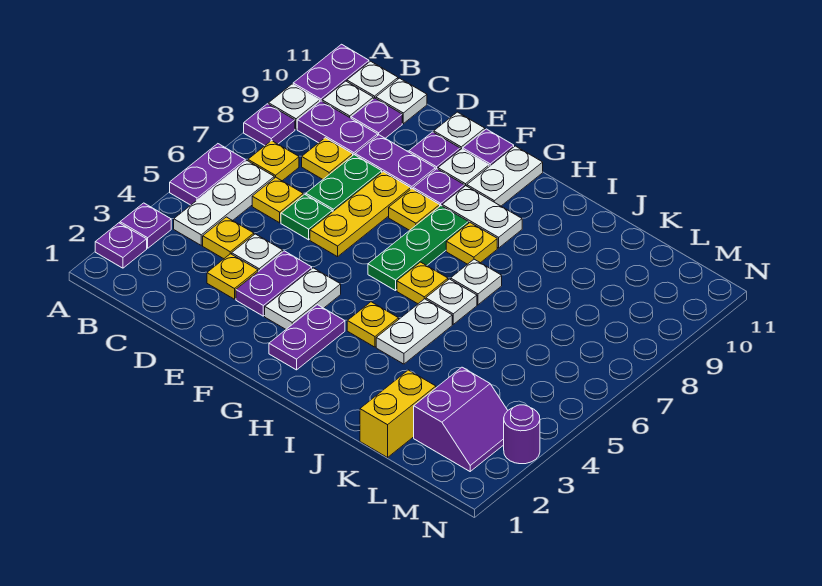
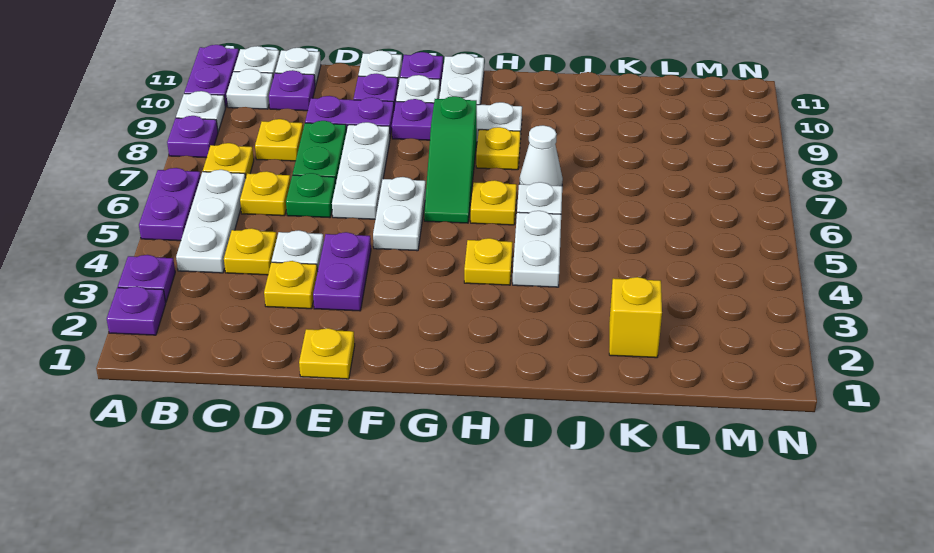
purple 1x2 plate [297,101,378,155] -> none
yellow 1x3 plate [310,172,411,257] -> white 1x3 plate [332,122,390,219]
white 1x2 plate [265,268,341,329] -> white 1x2 plate moved to [373,177,426,251]
yellow 1x1 plate [389,189,440,230] -> yellow 1x1 plate moved to [299,328,355,379]
purple 1x2 plate [269,305,345,370] -> none
green 1x3 plate [368,206,469,291] -> green 1x3 slope [424,96,477,223]
white 1x1 plate [451,259,502,305] -> white 1x1 cone [520,125,563,186]
yellow 1x2 brick [360,370,436,457] -> yellow 1x1 brick [609,277,662,358]
purple 2x2 slope [414,367,508,471] -> none
purple 1x1 round brick [504,405,540,464] -> none

